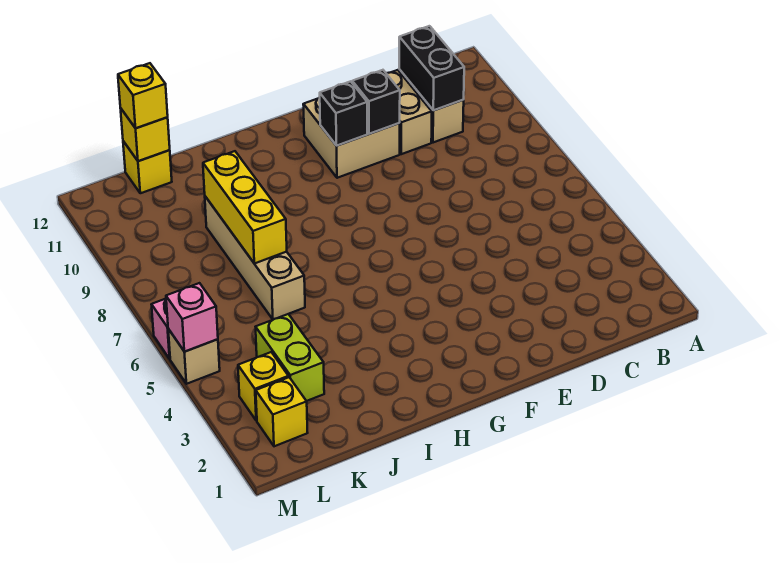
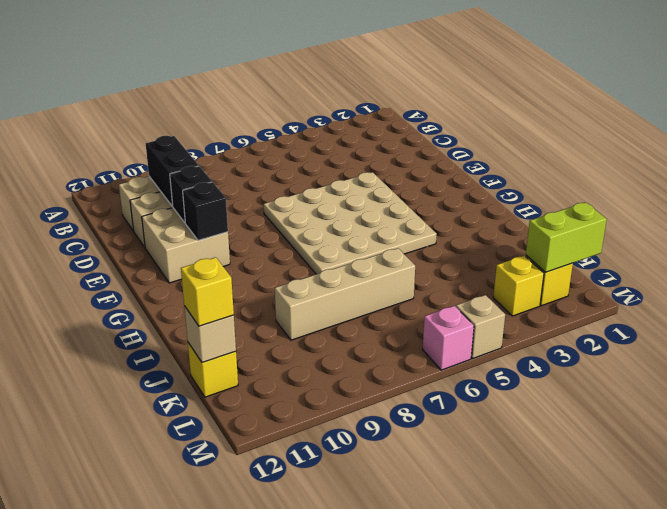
black 1x2 brick [399,26,464,110] -> black 1x2 brick turned to [146,136,199,206]
none -> tan 4x4 plate [264,172,437,274]
yellow 1x3 brick [203,151,287,264] -> none
lime 1x2 brick [256,314,324,401] -> lime 1x2 brick moved to [526,202,607,272]
yellow 1x1 brick [120,108,170,161] -> tan 1x1 brick [184,306,236,363]
pink 1x1 brick [166,283,218,352] -> none

